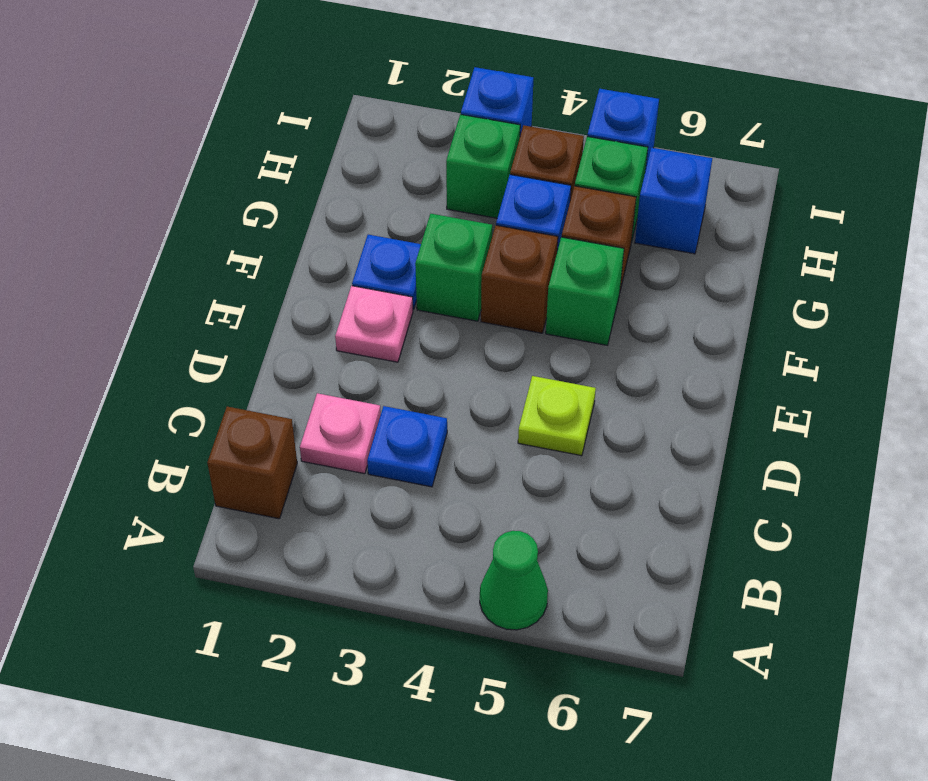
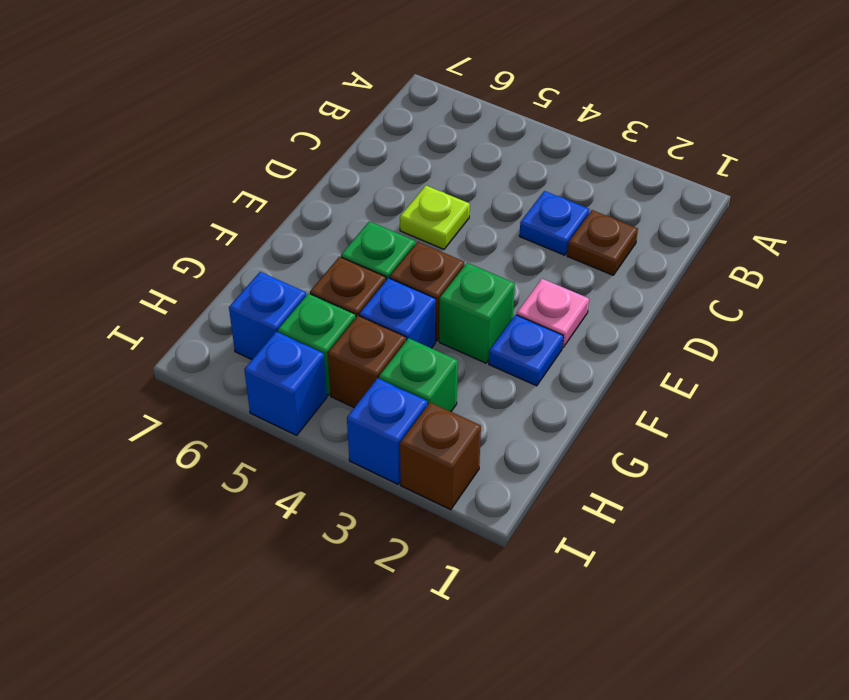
green 1x1 cone [480,531,548,630] -> none
brown 1x1 brick [207,407,297,519] -> brown 1x1 brick moved to [400,402,481,510]
pink 1x1 plate [300,393,381,474] -> brown 1x1 plate [567,210,638,275]

